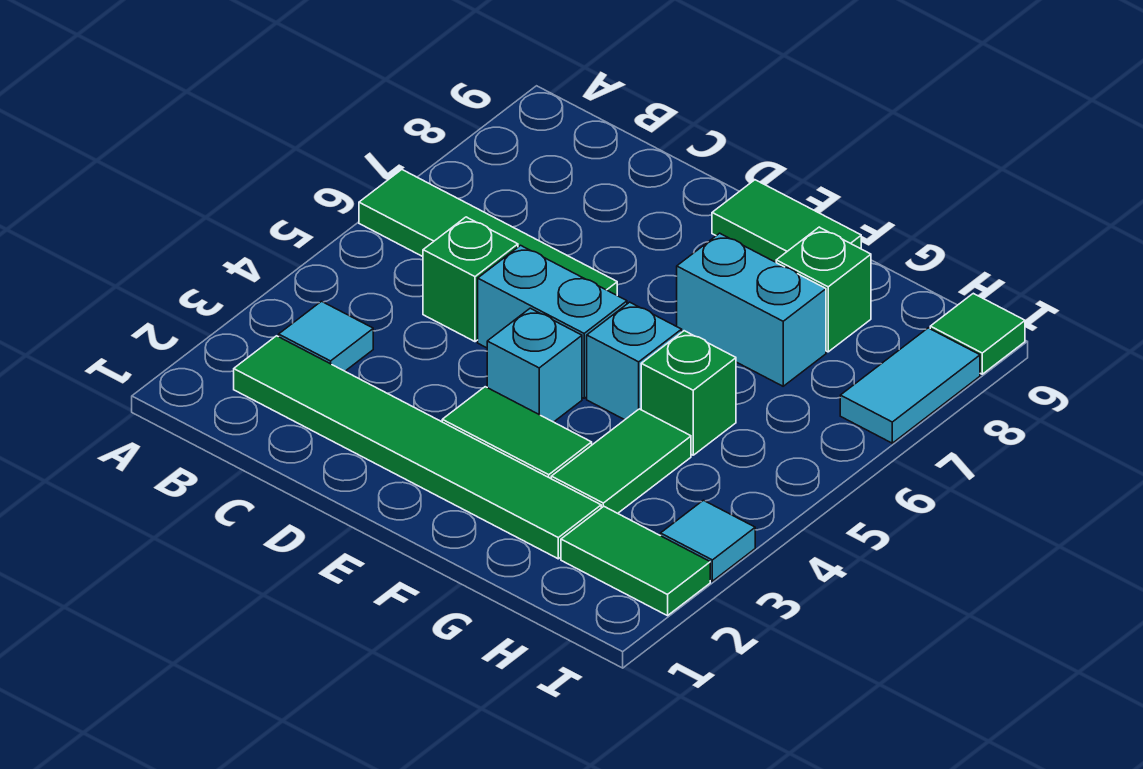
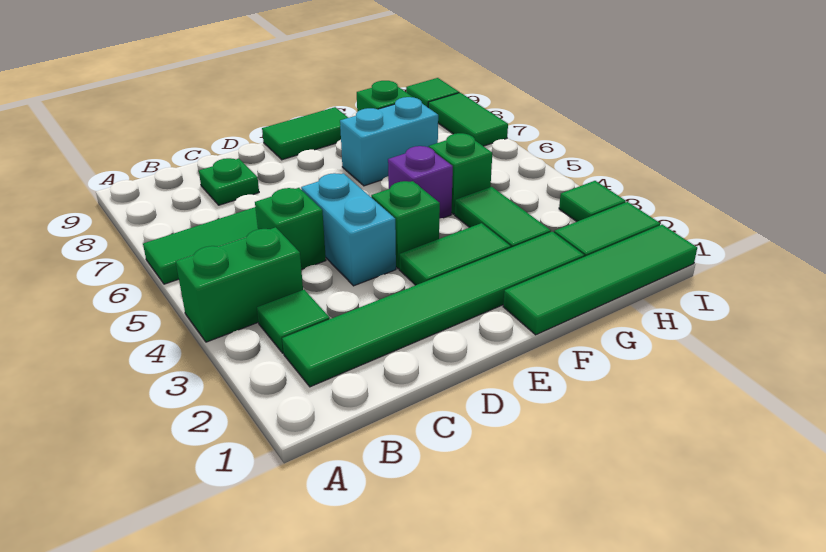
none -> green 1x2 brick [176,227,303,342]
cyan 1x1 tile [278,301,373,371] -> green 1x1 tile [257,290,330,353]
none -> green 1x1 plate [199,158,259,205]
cyan 1x2 brick [478,245,627,398] -> cyan 1x2 brick turned to [301,173,396,286]
cyan 1x1 brick [487,308,582,422] -> green 1x1 brick [371,181,440,269]
none -> green 1x4 tile [503,225,697,335]
cyan 1x1 brick [587,302,682,420] -> purple 1x1 brick [388,146,453,219]
cyan 1x1 tile [660,500,755,581] -> green 1x1 tile [559,181,626,221]
cyan 1x2 tile [840,328,980,443] -> green 1x2 tile [428,93,508,146]

